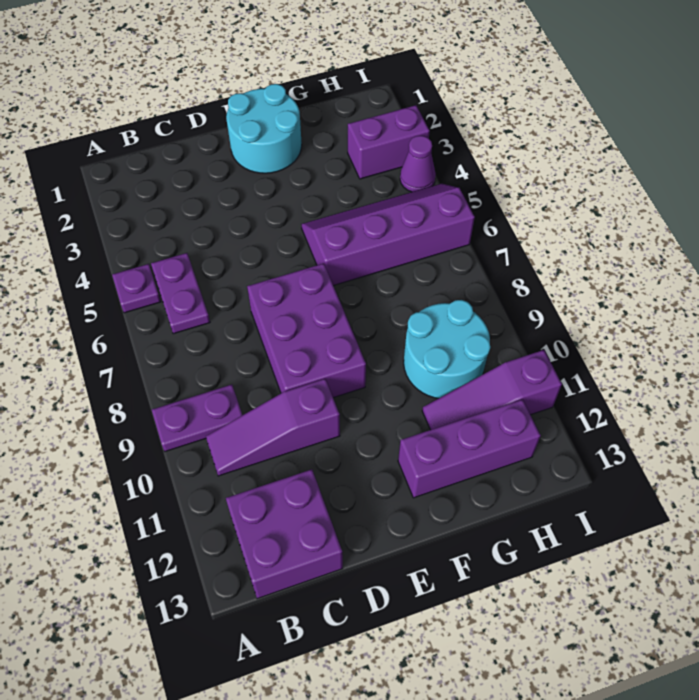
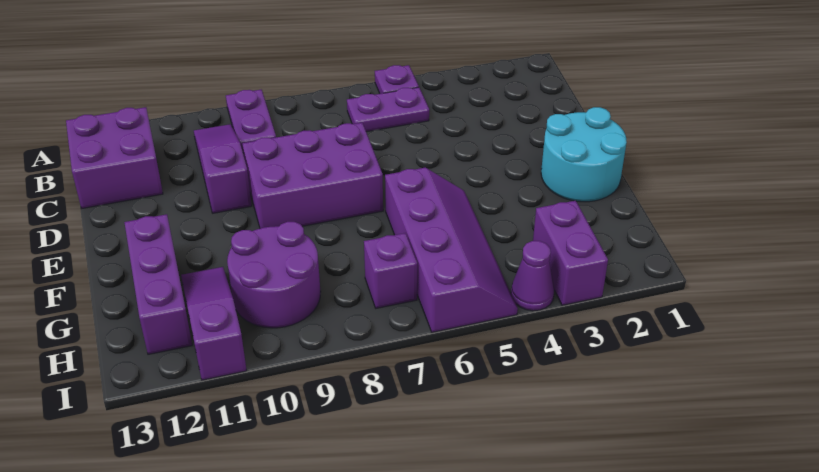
cyan 2x2 round brick [404,300,490,398] -> purple 2x2 round brick [227,222,321,328]
none -> purple 1x1 brick [364,233,417,308]

